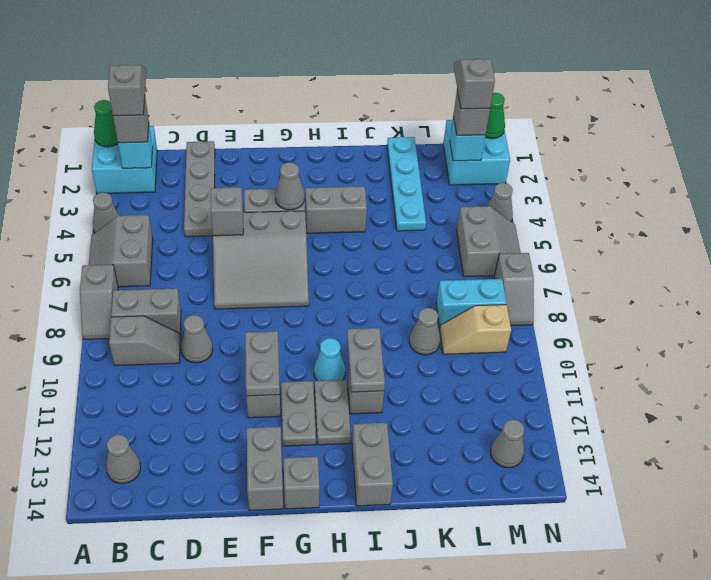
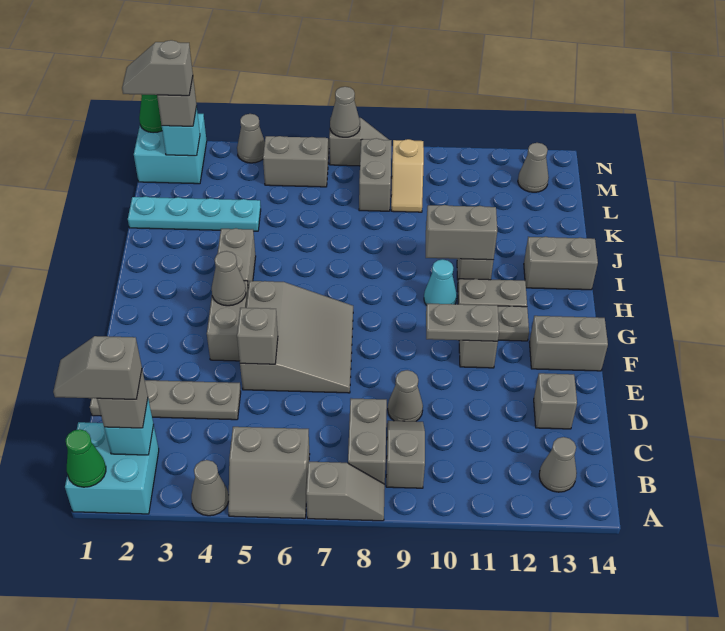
grey 1x1 brick [283,457,320,509] -> grey 1x1 brick moved to [534,373,577,429]
grey 1x2 plate [347,328,385,392] -> grey 1x2 brick [426,205,497,260]
grey 1x1 cone [409,308,440,355] -> grey 1x1 cone moved to [330,87,360,137]
cyan 1x2 brick [436,279,506,327] -> grey 1x2 brick [359,138,391,211]

